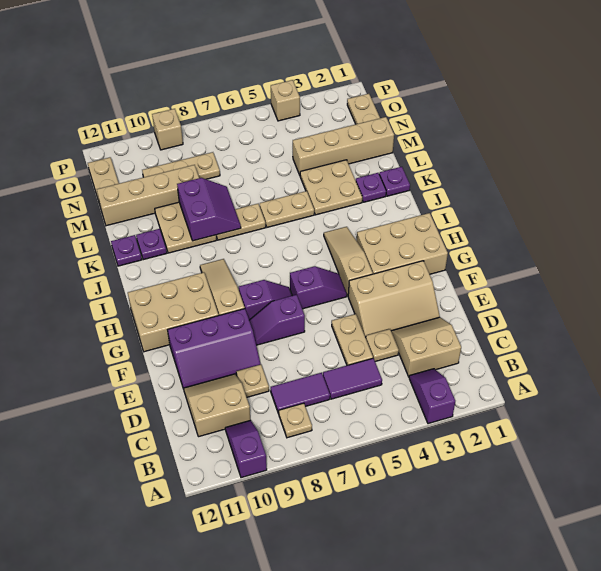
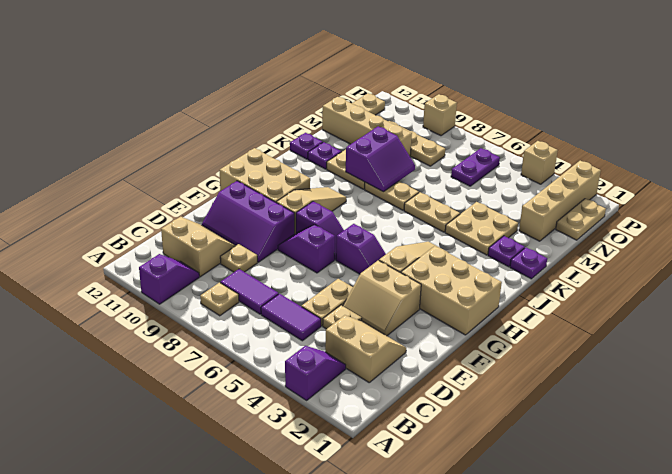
tan 2x3 slope [348,261,440,337] -> tan 2x2 slope [343,260,421,336]
tan 1x4 brick [293,117,394,175] -> tan 1x4 brick turned to [519,161,601,241]
none -> purple 1x2 plate [451,148,500,186]

